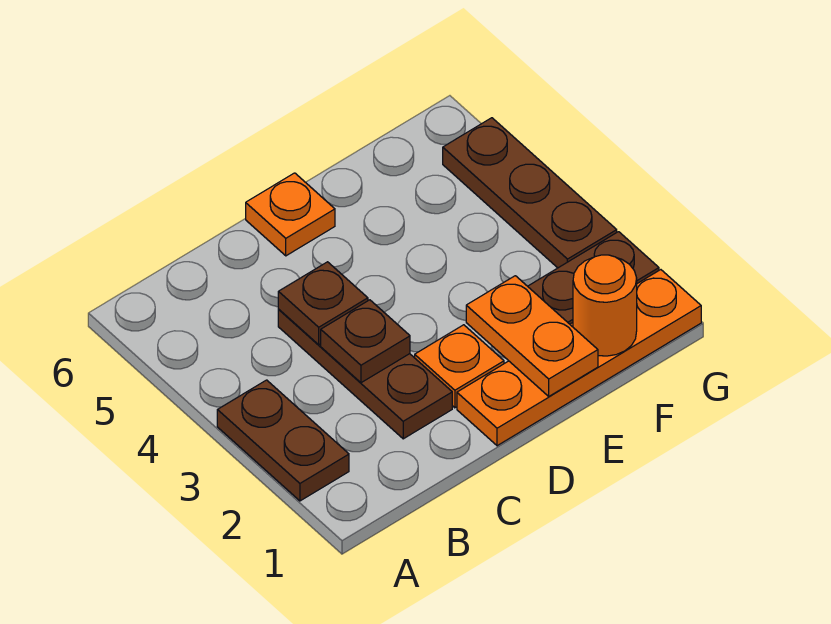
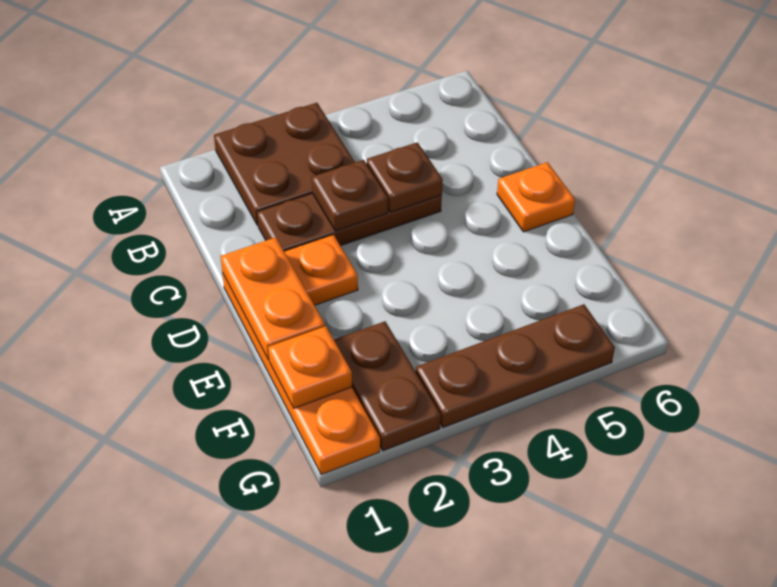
brown 1x2 plate [217,380,349,501] -> brown 2x2 plate [214,103,355,225]
orange 1x2 plate [466,276,598,396] -> orange 1x2 plate turned to [221,237,325,360]
orange 1x1 round brick [573,255,637,356] -> orange 1x1 plate [268,326,352,408]

